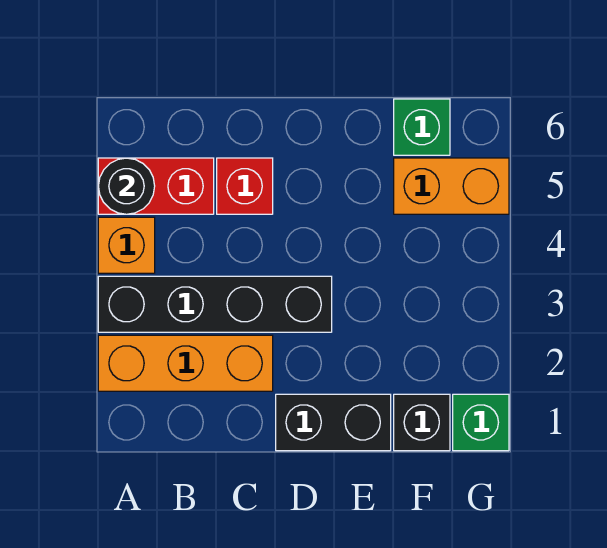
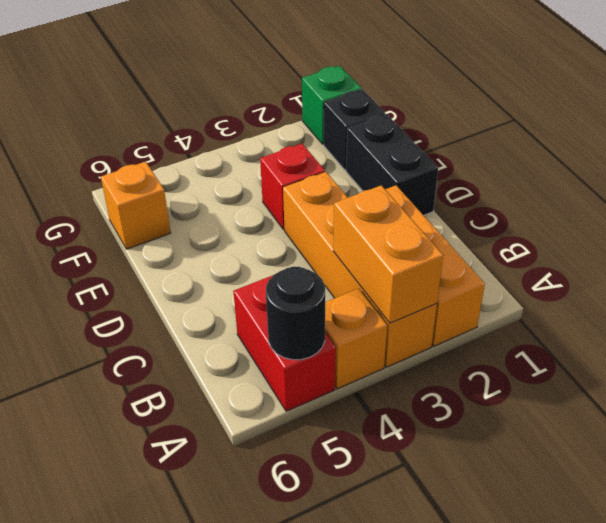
black 1x4 brick [98,276,332,332] -> orange 1x4 brick [283,172,437,367]
red 1x1 brick [217,158,273,214] -> red 1x1 brick moved to [260,144,325,230]
orange 1x2 brick [394,158,509,214] -> orange 1x2 brick moved to [333,185,443,323]
green 1x1 brick [394,99,450,155] -> orange 1x1 brick [101,162,171,249]

